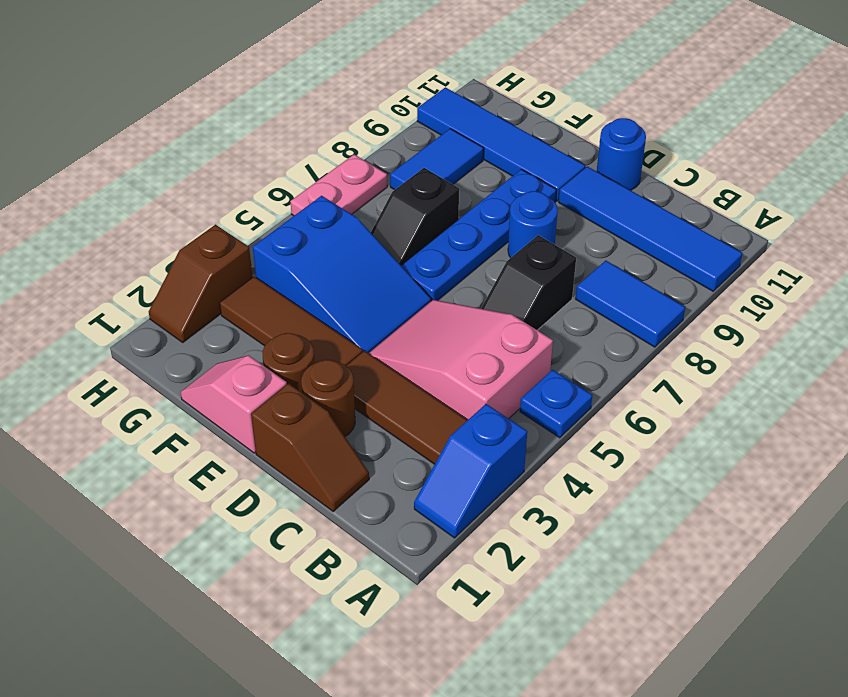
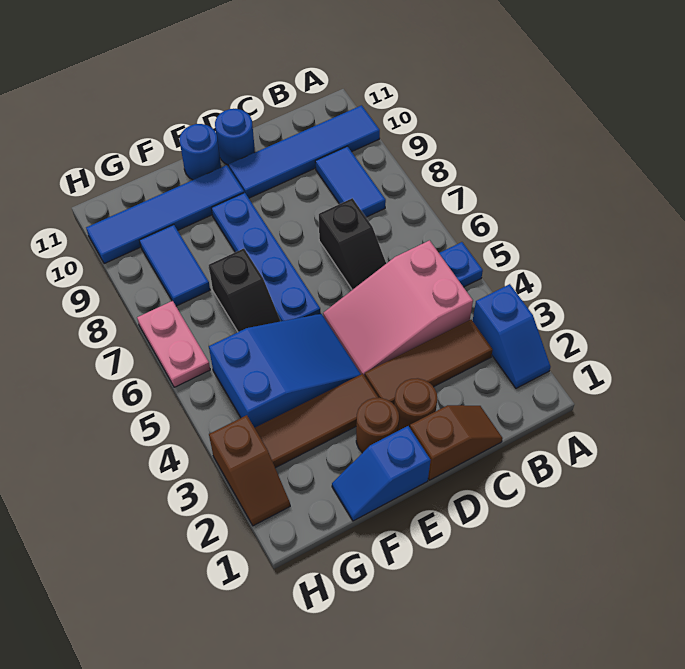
blue 1x2 tile [576,261,685,347] -> blue 1x2 tile turned to [315,146,386,217]
blue 1x1 round brick [508,191,558,258] -> blue 1x1 round brick moved to [180,124,221,180]
pink 1x2 slope [181,355,287,453] -> blue 1x2 slope [332,426,431,521]

